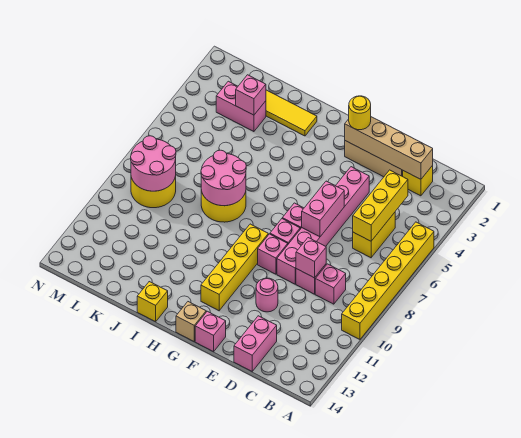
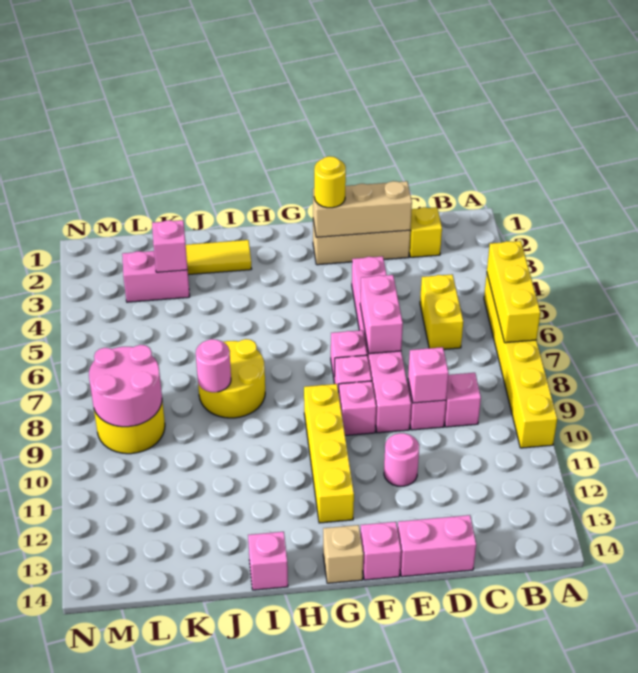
tan 1x4 brick [345,117,433,179] -> tan 1x3 brick [313,181,412,237]
yellow 1x3 brick [353,170,408,241] -> yellow 1x3 brick moved to [487,241,540,343]
pink 1x2 brick [234,316,277,371] -> pink 1x2 brick turned to [397,515,476,577]
pink 2x2 round brick [201,150,246,206] -> pink 1x1 round brick [196,339,231,392]
yellow 1x1 brick [137,282,168,322] -> pink 1x1 brick [248,532,288,590]

